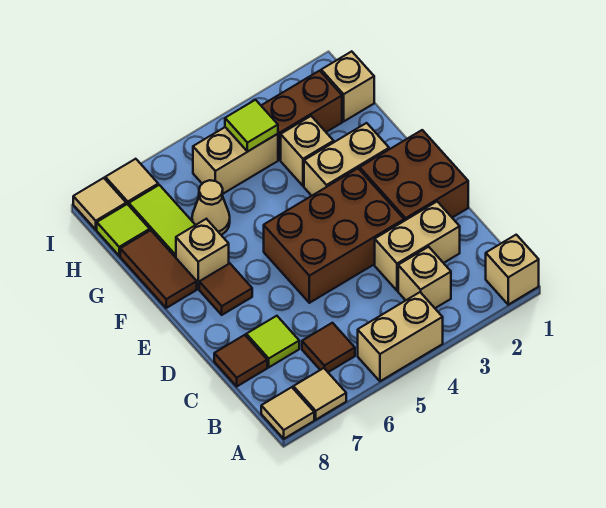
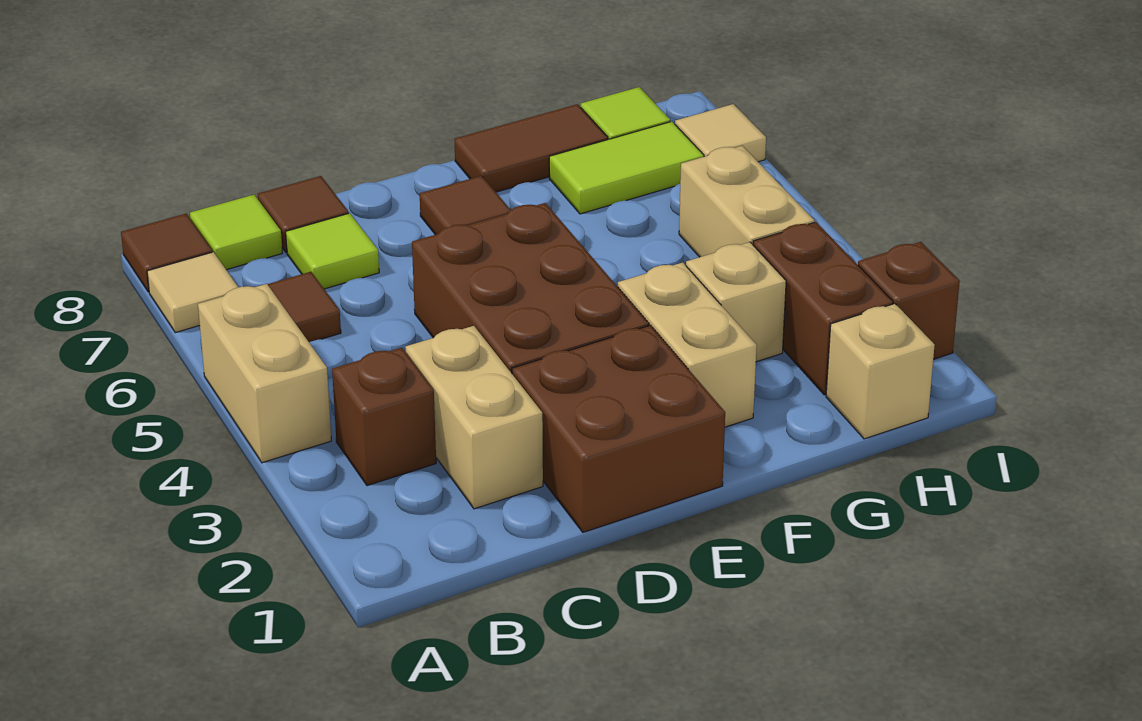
tan 1x1 brick [486,235,539,305] -> none
tan 1x1 tile [261,387,314,439] -> brown 1x1 tile [121,214,212,292]
tan 1x1 brick [398,247,451,308] -> brown 1x1 brick [332,348,436,486]
tan 1x1 brick [176,219,229,289] -> none
tan 1x1 cone [192,180,230,235] -> none
lime 1x1 tile [225,100,278,151] -> lime 1x1 tile moved to [190,195,282,270]
none -> brown 1x1 brick [858,242,960,359]
tan 1x1 tile [73,178,126,229] -> none

